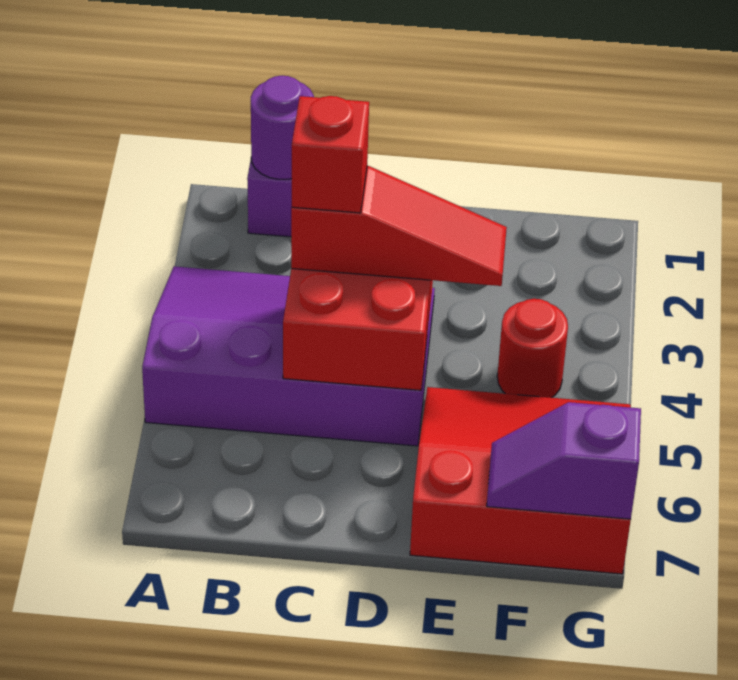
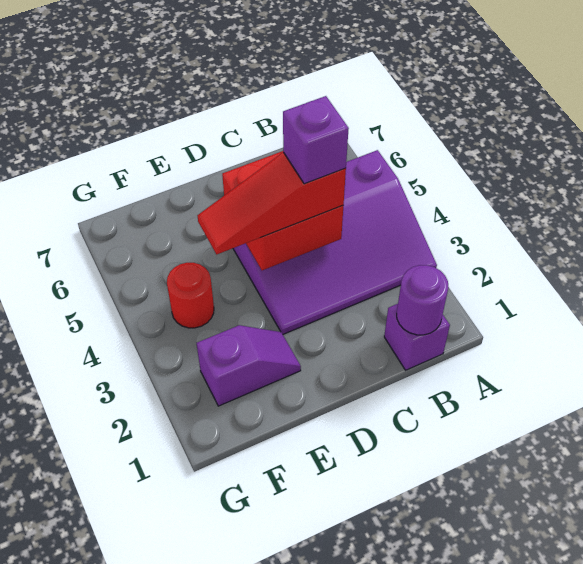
red 1x1 brick [292,96,369,213] -> purple 1x1 brick [283,96,349,184]
red 3x3 slope [410,387,631,574] -> none
purple 1x2 slope [487,402,641,519] -> purple 1x2 slope moved to [197,325,301,406]

